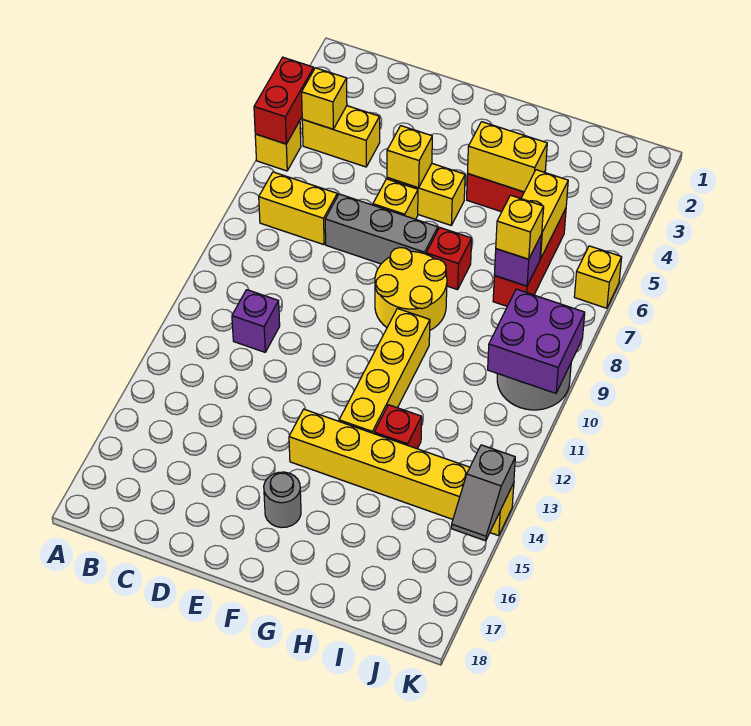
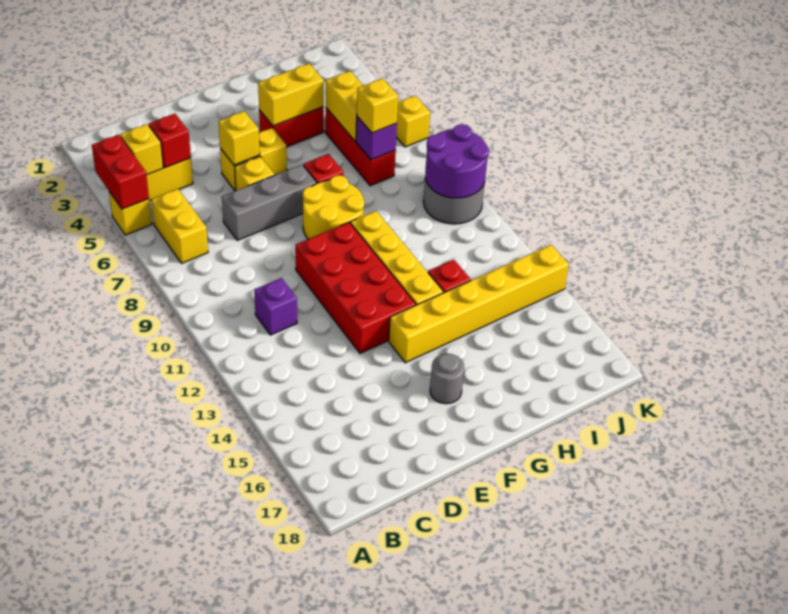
yellow 1x2 brick [259,172,337,245] -> yellow 1x2 brick turned to [151,189,208,264]
none -> red 1x1 brick [149,114,191,168]
none -> red 2x4 brick [295,222,416,353]
purple 2x2 brick [488,289,585,393] -> purple 2x2 round brick [425,124,489,198]
grey 1x2 slope [451,445,515,541] -> none

